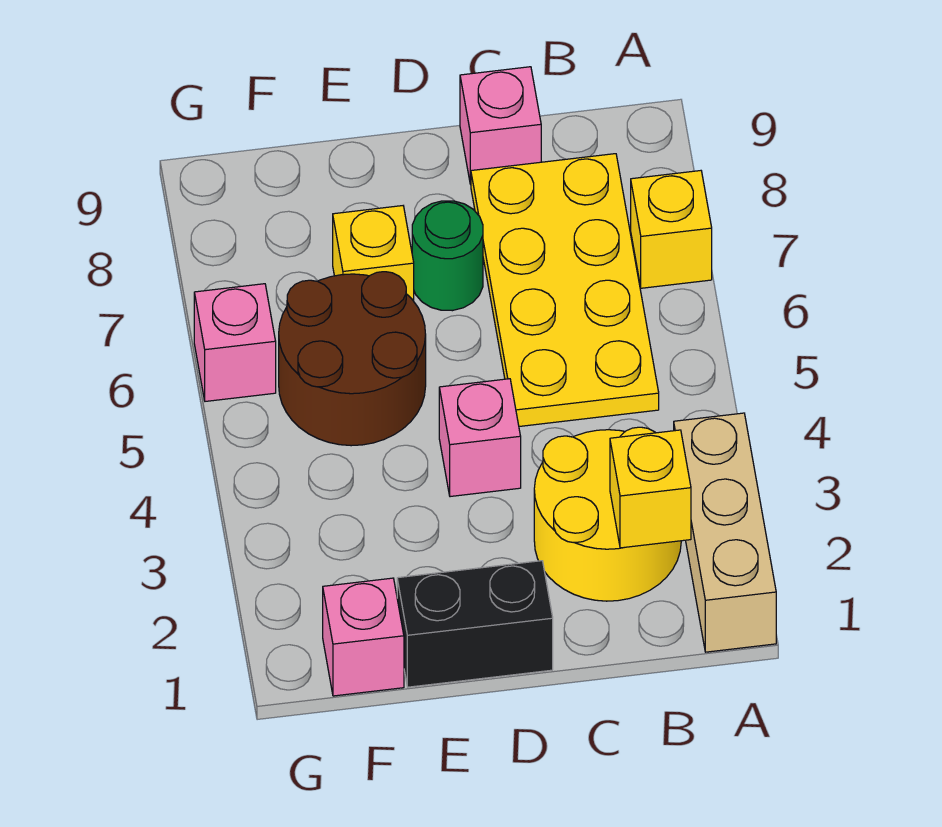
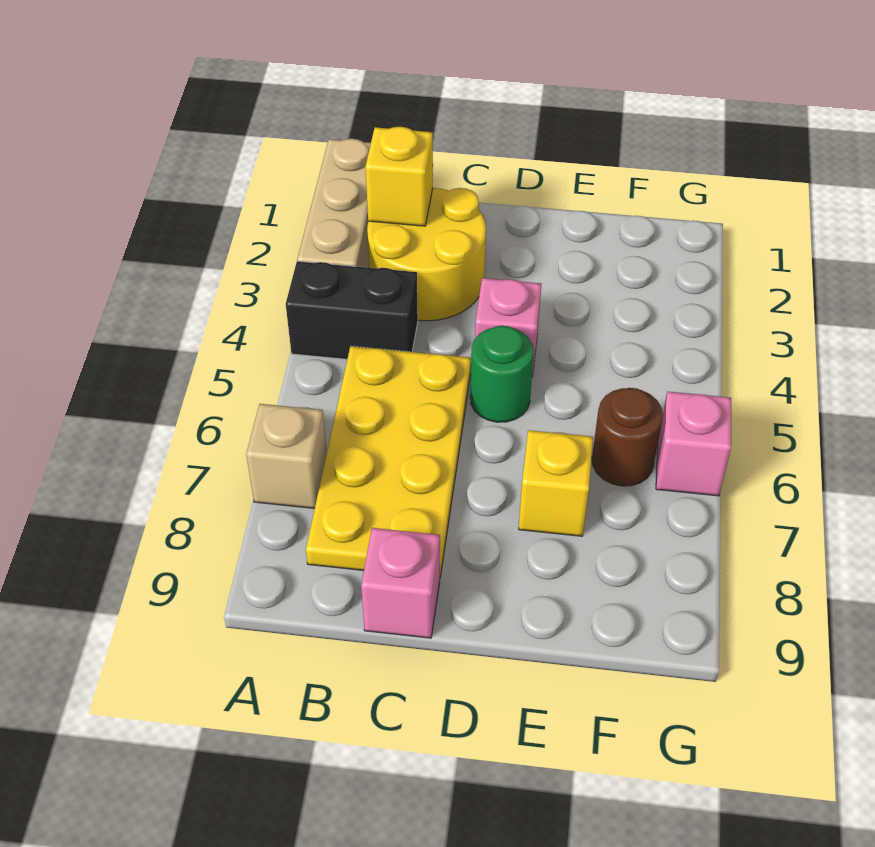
yellow 1x1 brick [631,171,712,288] -> tan 1x1 brick [246,404,327,508]
black 1x2 brick [397,561,553,687] -> black 1x2 brick moved to [286,261,418,359]
green 1x1 round brick [412,201,483,311] -> green 1x1 round brick moved to [470,326,534,422]
brown 2x2 round brick [279,272,426,446] -> brown 1x1 round brick [592,388,663,486]
pink 1x1 brick [323,578,404,696] -> none

